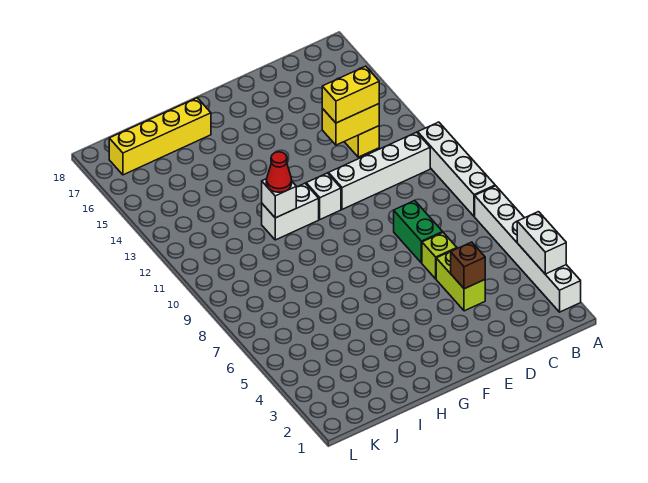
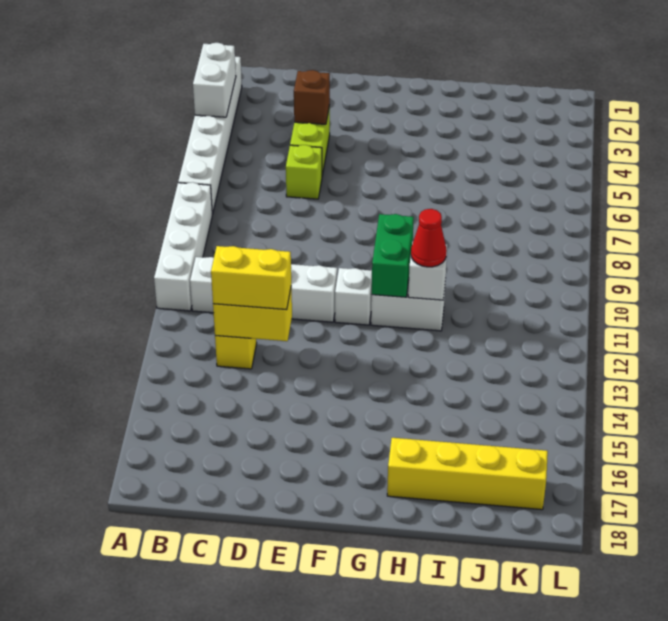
green 1x2 brick [394,200,443,263] -> green 1x2 brick moved to [372,214,414,297]

